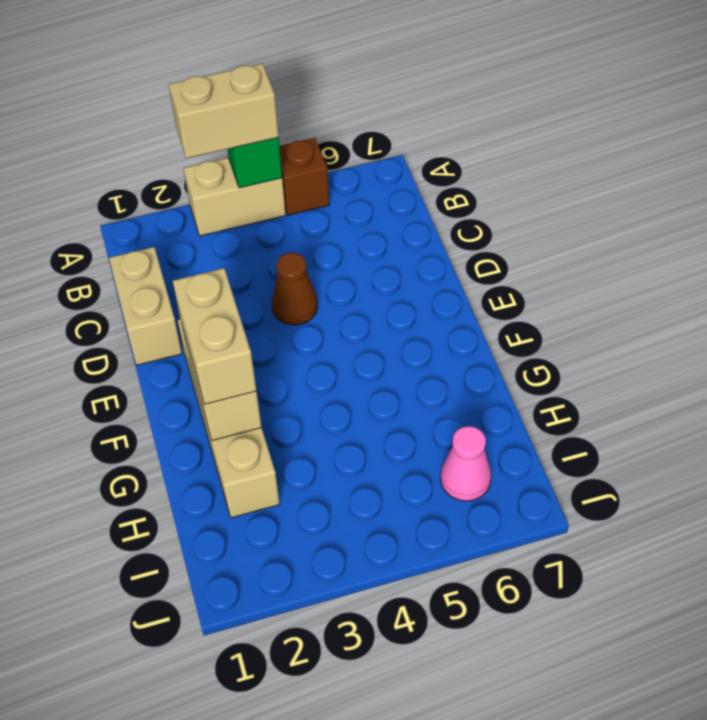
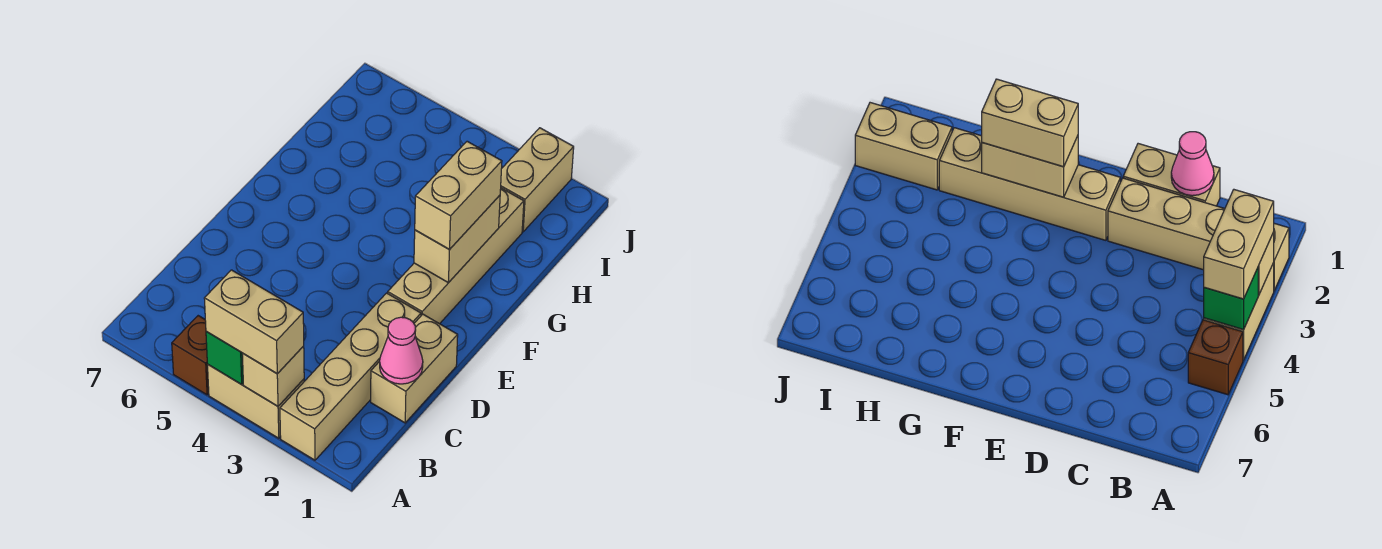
none -> tan 1x4 brick [280,293,421,460]
none -> tan 1x1 brick [242,346,304,406]
brown 1x1 cone [272,253,318,325] -> none
none -> tan 1x2 brick [501,128,574,232]
pink 1x1 cone [441,426,491,501] -> pink 1x1 cone moved to [380,317,423,384]

